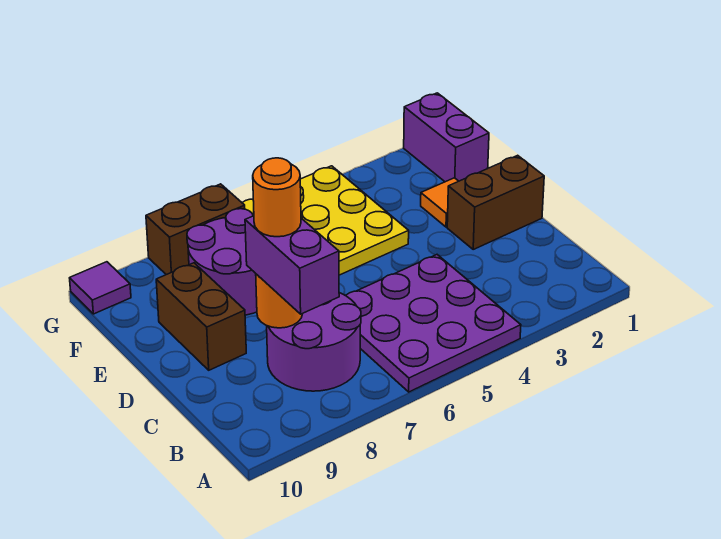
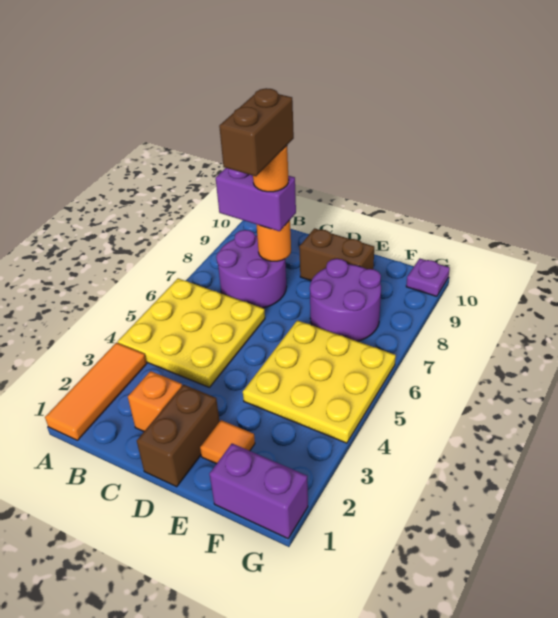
none -> orange 1x3 tile [45,343,147,440]
purple 3x3 plate [346,255,521,392] -> yellow 3x3 plate [118,278,265,387]
none -> orange 1x1 brick [128,371,182,431]
brown 1x2 brick [146,184,245,275] -> brown 1x2 brick moved to [219,88,294,176]
purple 1x1 tile [70,262,131,314] -> purple 1x1 plate [406,258,450,296]

